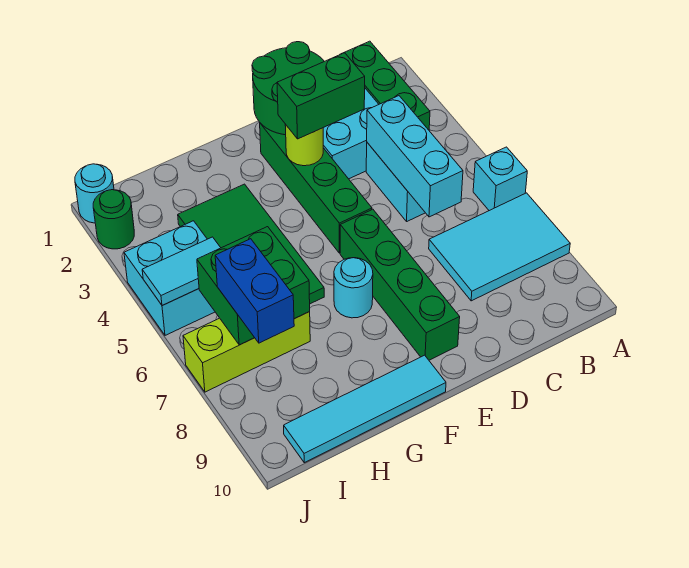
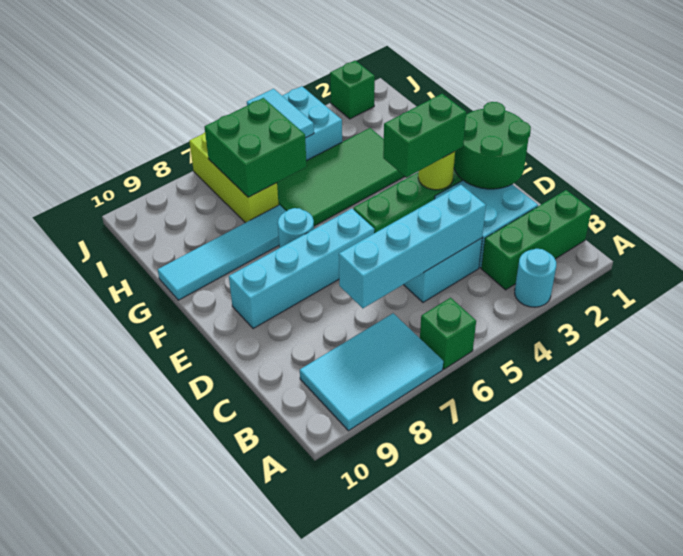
cyan 1x1 brick [473,147,527,211] -> green 1x1 brick [420,298,476,369]
cyan 2x3 tile [429,193,570,301] -> cyan 2x3 tile turned to [300,313,443,431]
cyan 1x3 brick [367,96,463,217] -> cyan 1x4 brick [339,185,486,308]
green 1x2 brick [277,53,365,139] -> green 1x2 brick turned to [383,94,466,178]
green 1x4 brick [340,209,460,360] -> cyan 1x4 brick [229,209,374,329]
cyan 1x4 tile [284,355,446,463] -> cyan 1x4 tile turned to [158,205,286,300]
blue 1x2 brick [215,239,294,343] -> none
cyan 1x1 round brick [75,164,114,223] -> cyan 1x1 round brick moved to [515,249,556,307]
green 1x1 round brick [93,190,134,249] -> green 1x1 brick [330,61,375,119]

